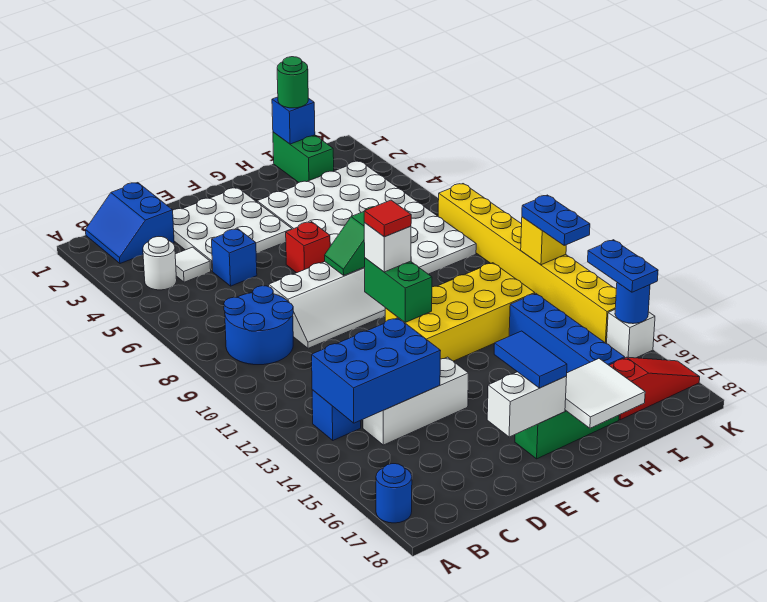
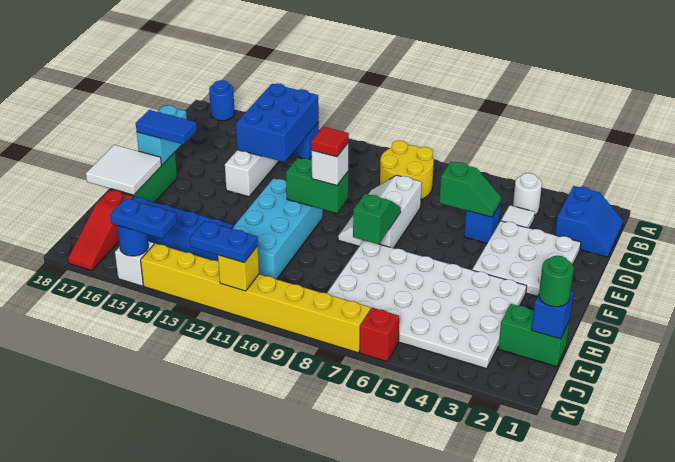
blue 2x2 slope [86,183,174,264] -> blue 2x2 slope turned to [555,186,623,257]
blue 2x2 round brick [224,286,293,365] -> yellow 2x2 round brick [380,141,434,199]
none -> green 1x2 slope [439,162,501,217]
white 1x2 brick [487,372,567,437] -> cyan 1x2 brick [137,105,187,165]
red 1x1 brick [286,222,330,273] -> red 1x1 brick moved to [360,308,399,362]
yellow 2x4 brick [385,263,535,361] -> cyan 2x4 brick [232,178,323,279]

